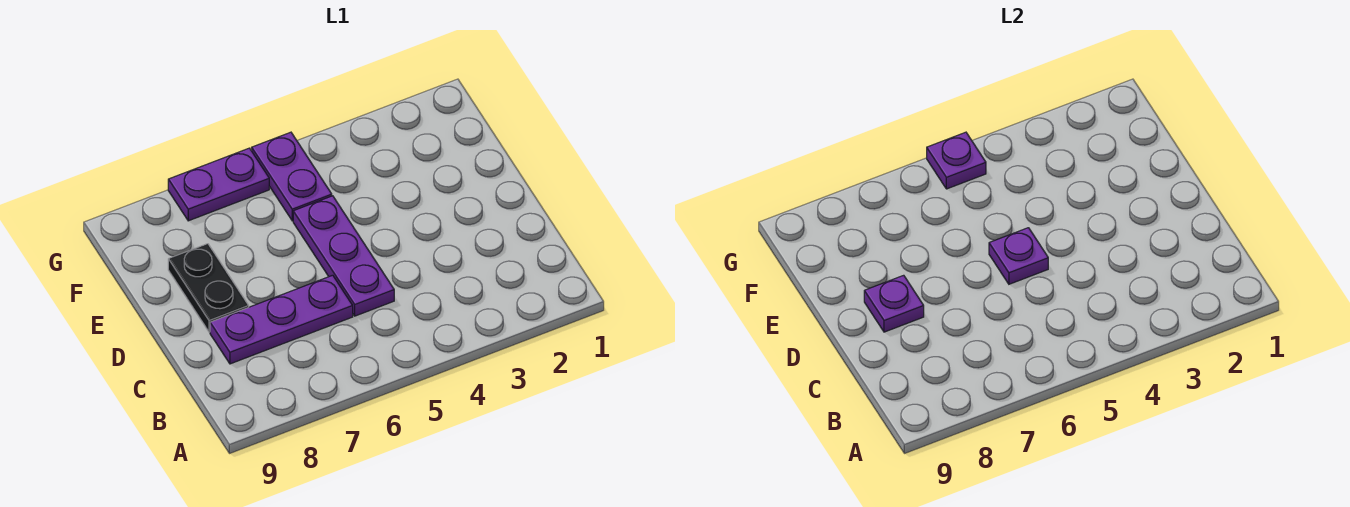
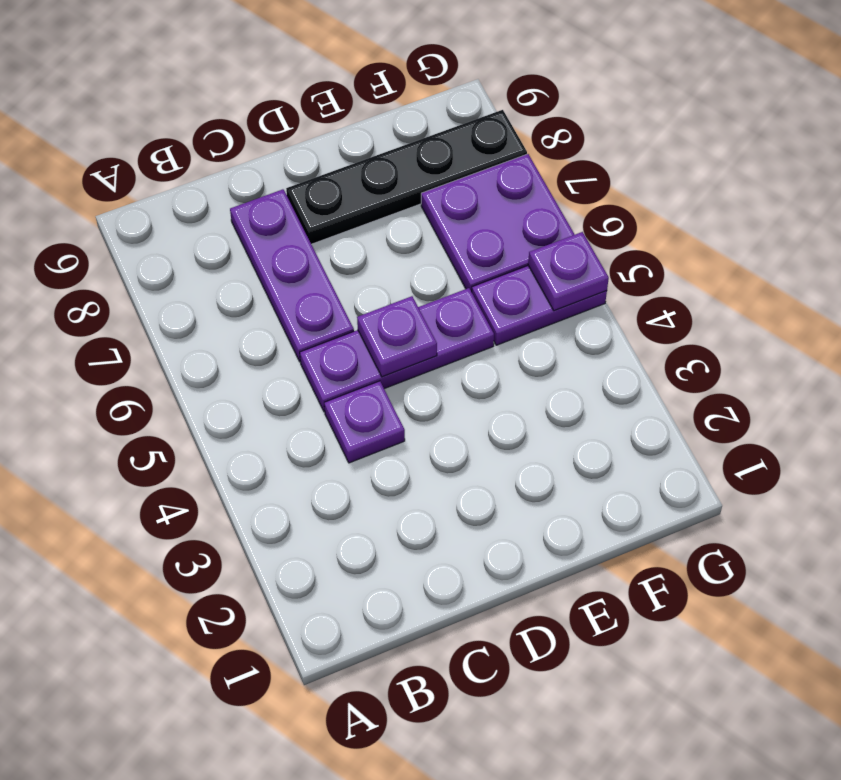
black 1x2 plate [168,244,249,332] -> black 1x4 plate [286,110,527,244]
purple 1x1 plate [864,275,924,332] -> purple 1x1 plate moved to [324,381,405,463]
purple 1x2 plate [168,148,269,221] -> purple 2x2 plate [421,154,575,292]

